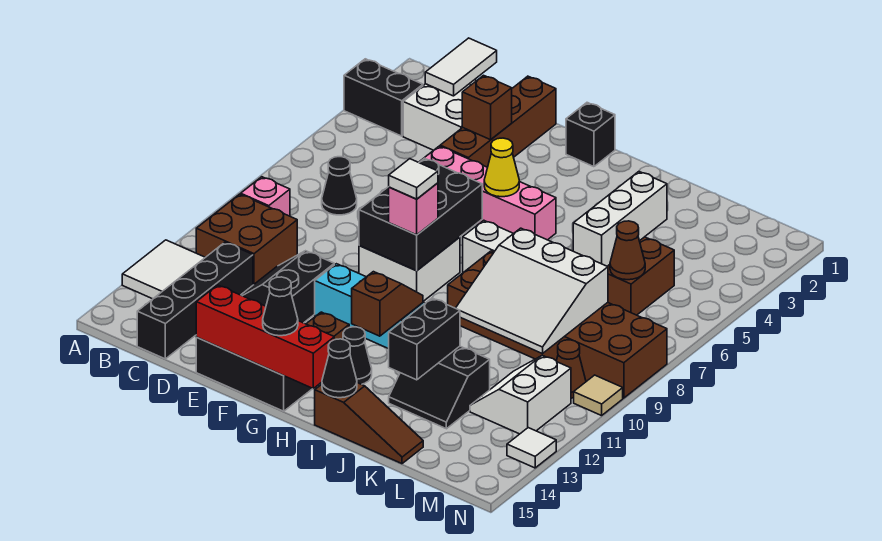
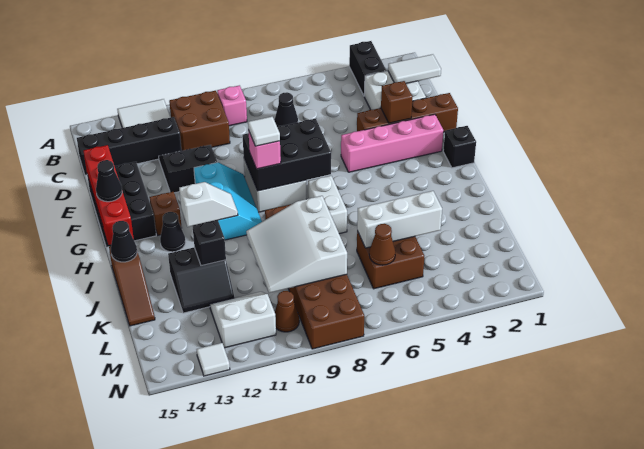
pink 1x4 brick [421,146,556,240] -> pink 1x4 brick turned to [341,114,443,172]
yellow 1x1 cone [484,138,519,197] -> none
brown 1x2 slope [352,272,423,336] -> white 1x2 slope [179,182,238,227]
black 2x2 slope [389,346,490,429] -> black 2x2 slope turned to [168,247,234,313]
black 1x2 brick [389,298,460,380] -> black 1x1 brick [193,220,226,266]
tan 1x1 tile [574,375,623,416] -> none

